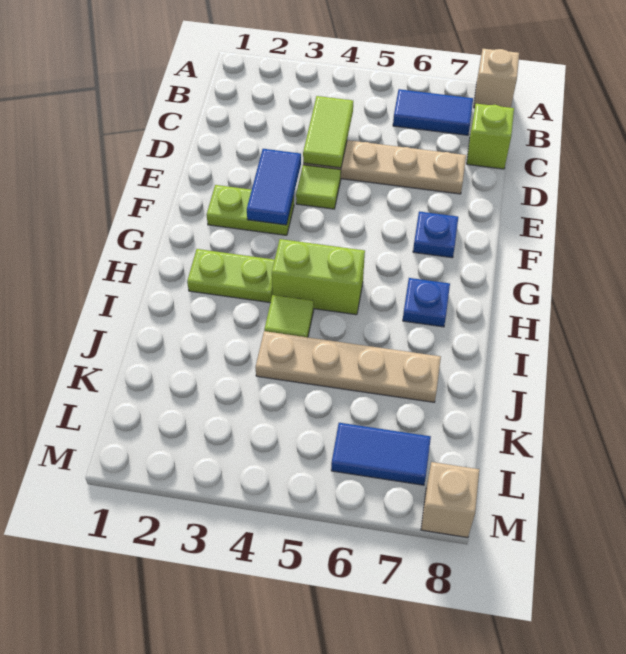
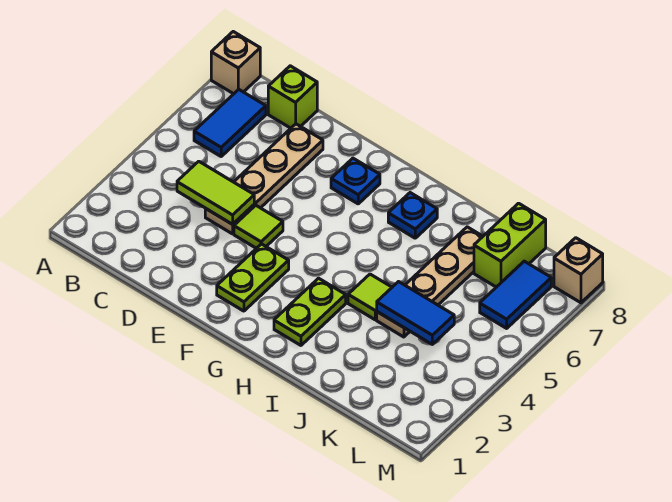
blue 1x2 tile [247,149,301,225] -> blue 1x2 tile moved to [377,282,454,344]
lime 1x2 brick [272,239,365,315] -> lime 1x2 brick moved to [474,203,546,287]

